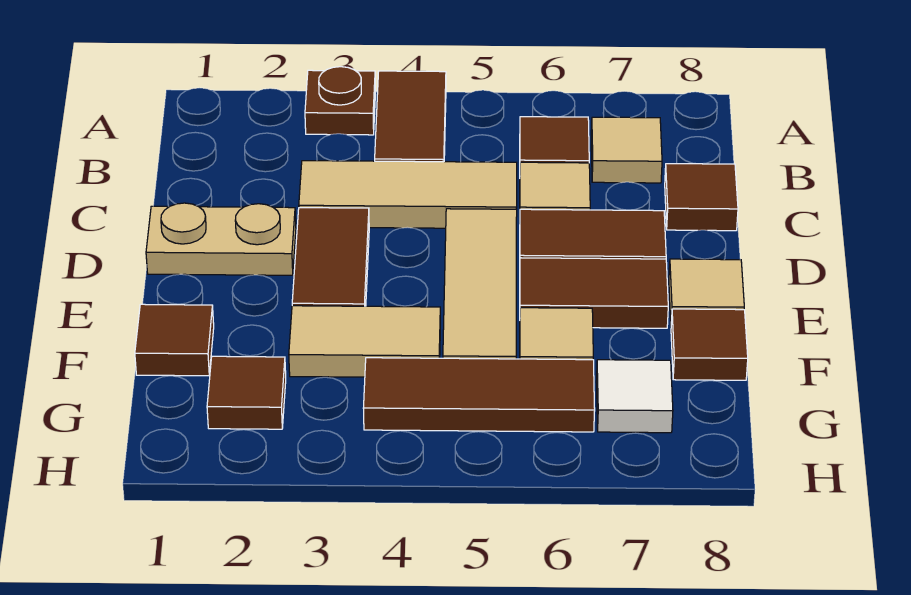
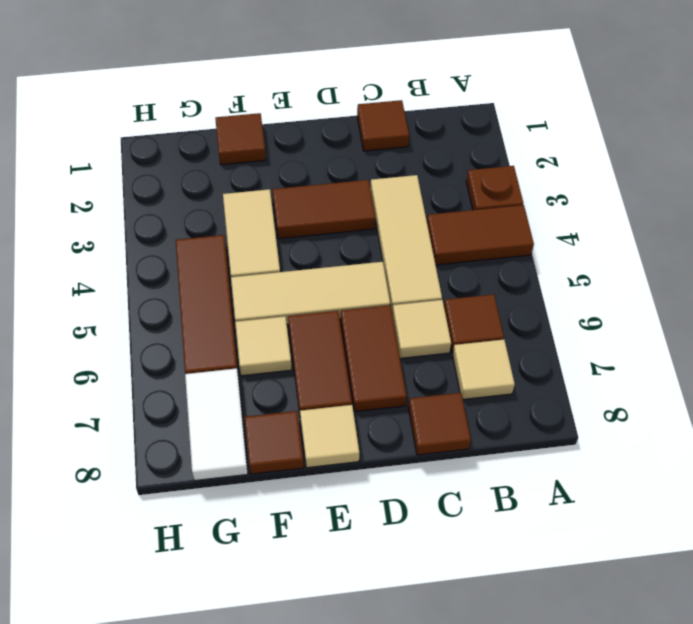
tan 1x2 plate [146,203,296,275] -> none
brown 1x1 tile [207,356,286,429] -> brown 1x1 tile moved to [357,100,409,151]
white 1x1 tile [596,360,673,433] -> white 1x2 tile [185,368,248,481]

